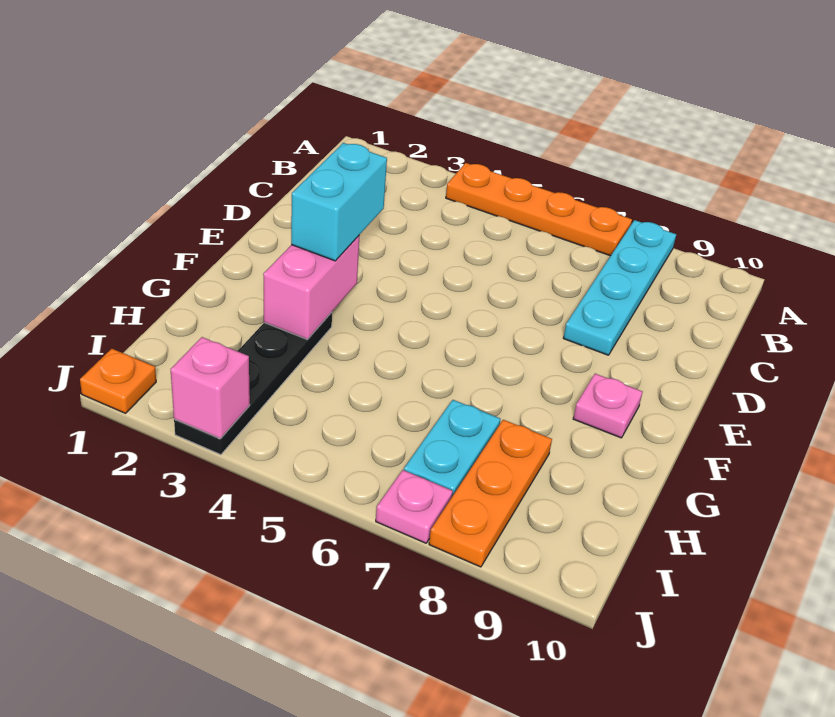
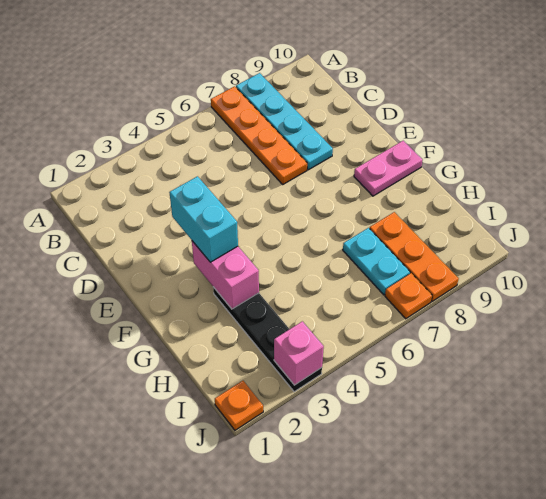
orange 1x4 plate [446,163,632,256] -> orange 1x4 plate turned to [211,86,307,184]
pink 1x1 plate [573,374,642,438] -> pink 1x2 plate [354,141,423,196]
pink 1x1 plate [376,470,453,543] -> orange 1x1 plate [385,273,432,319]

